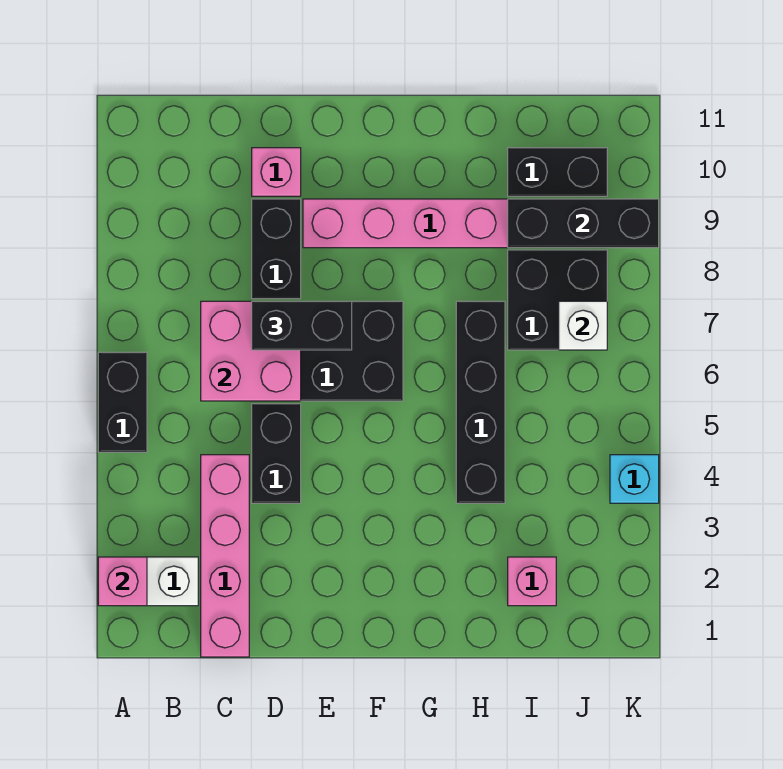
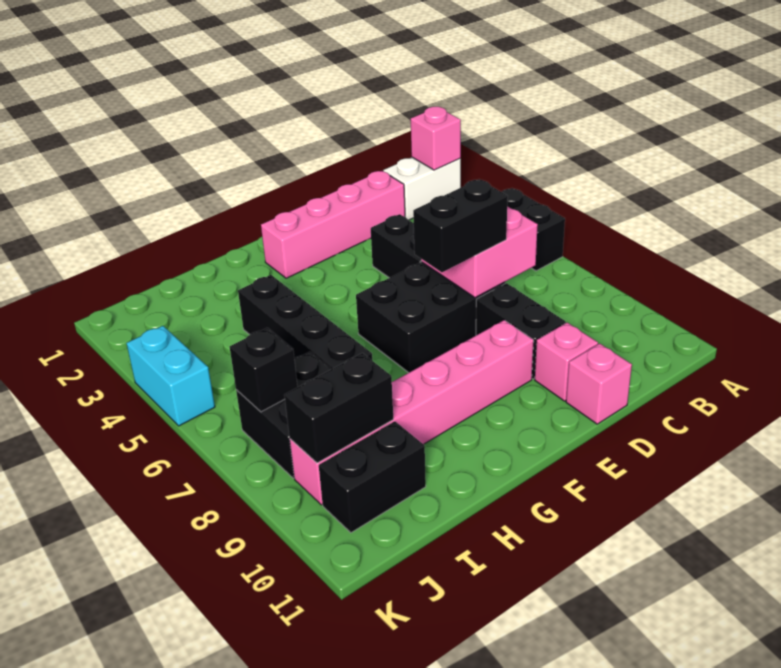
pink 1x4 brick [201,455,249,657] -> pink 1x4 brick turned to [261,171,405,278]
pink 1x1 brick [508,557,556,606] -> pink 1x1 brick moved to [566,343,632,424]
black 1x3 brick [508,199,659,248] -> black 1x2 brick [284,353,393,463]
white 1x1 brick [559,301,607,350] -> black 1x1 brick [230,328,297,412]
cyan 1x1 brick [610,455,659,503] -> cyan 1x2 brick [127,326,215,426]

